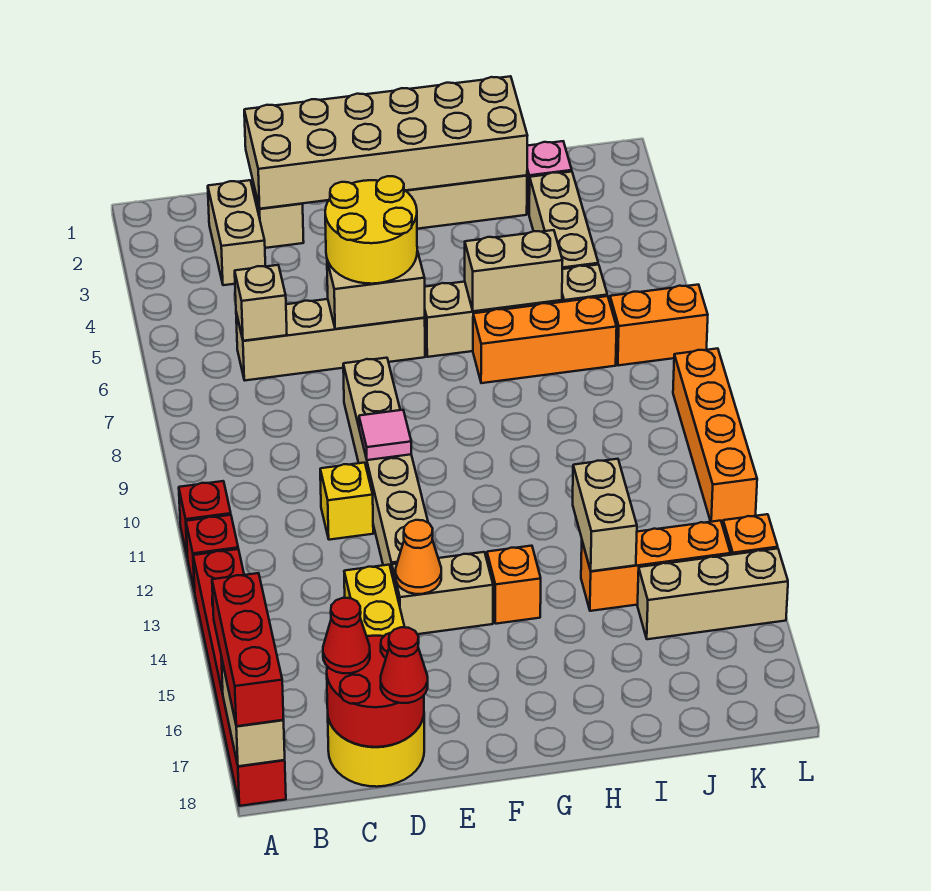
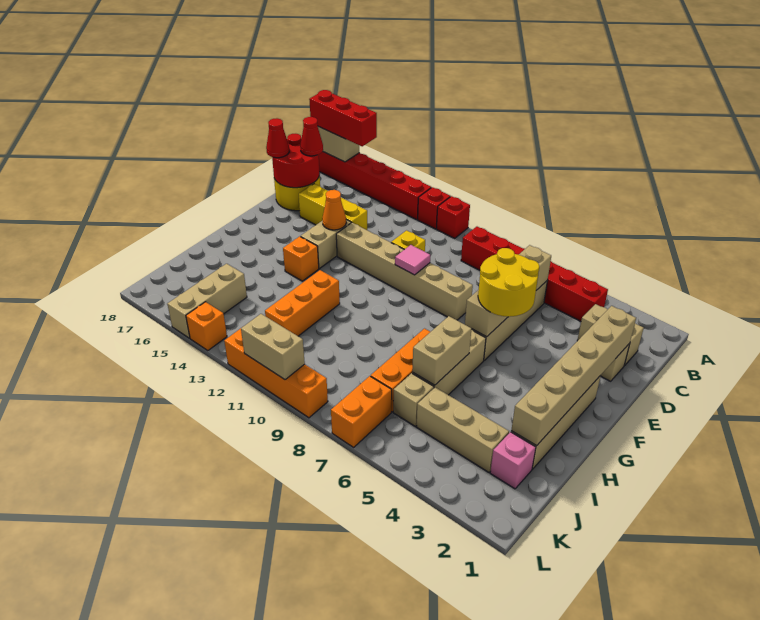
none -> red 1x6 brick [461,227,608,321]
tan 2x6 brick [244,76,528,209] -> tan 1x6 brick [511,306,636,446]
tan 1x2 brick [573,459,637,571] -> tan 1x2 brick moved to [241,314,305,380]
orange 1x3 brick [581,521,731,611] -> orange 1x3 brick moved to [265,270,340,336]

